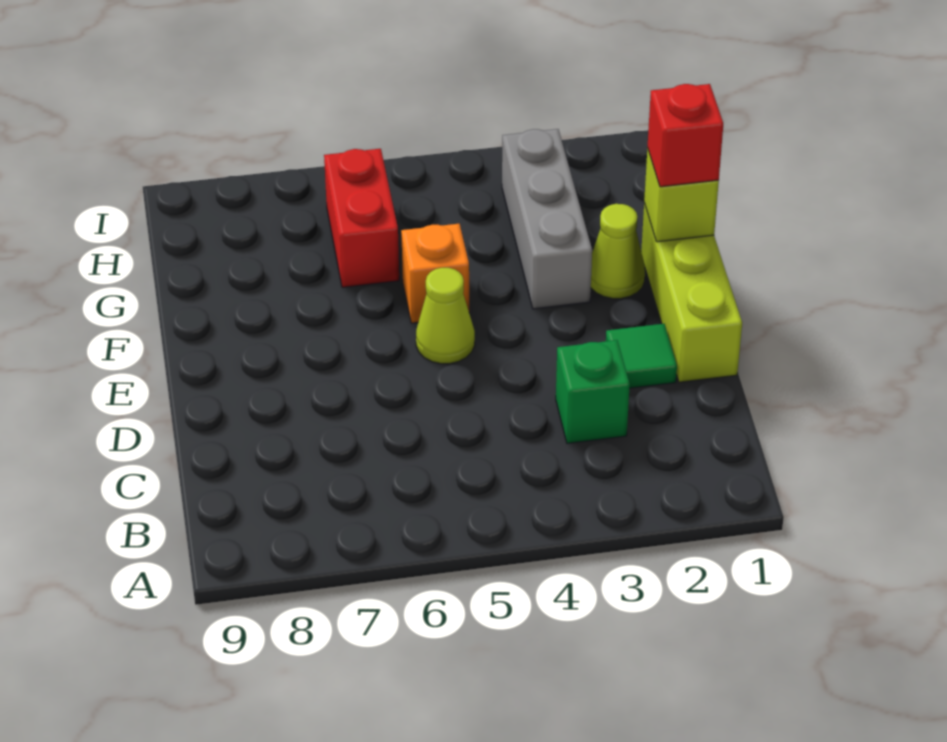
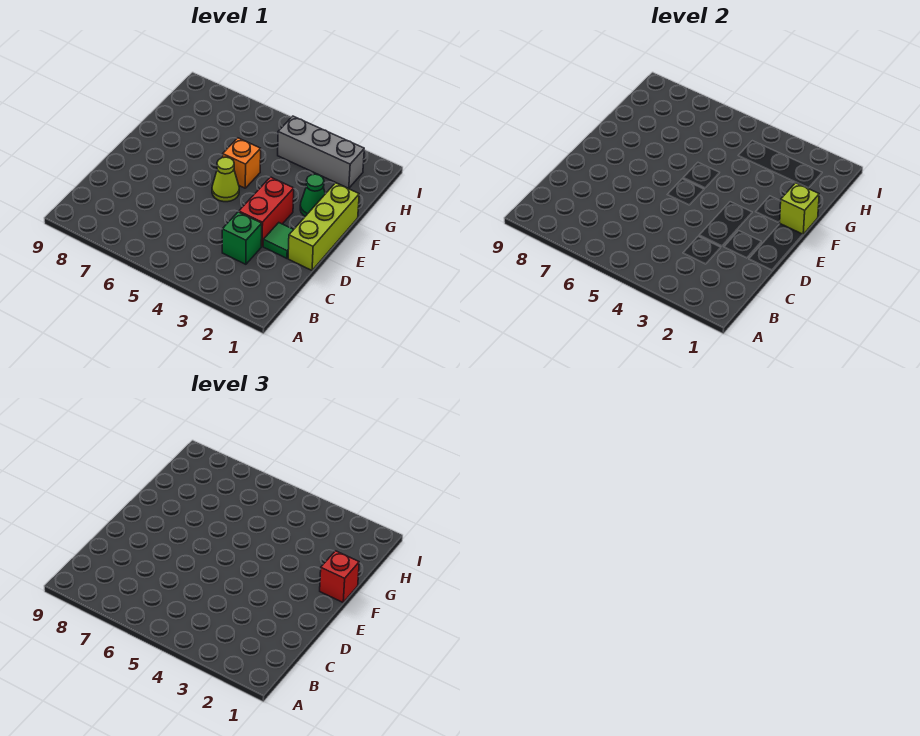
lime 1x1 cone [591,204,645,299] -> green 1x1 cone [300,174,325,216]
grey 1x3 brick [502,129,592,309] -> grey 1x3 brick turned to [278,116,364,188]
red 1x2 brick [324,149,399,287] -> red 1x2 brick moved to [239,177,294,246]

